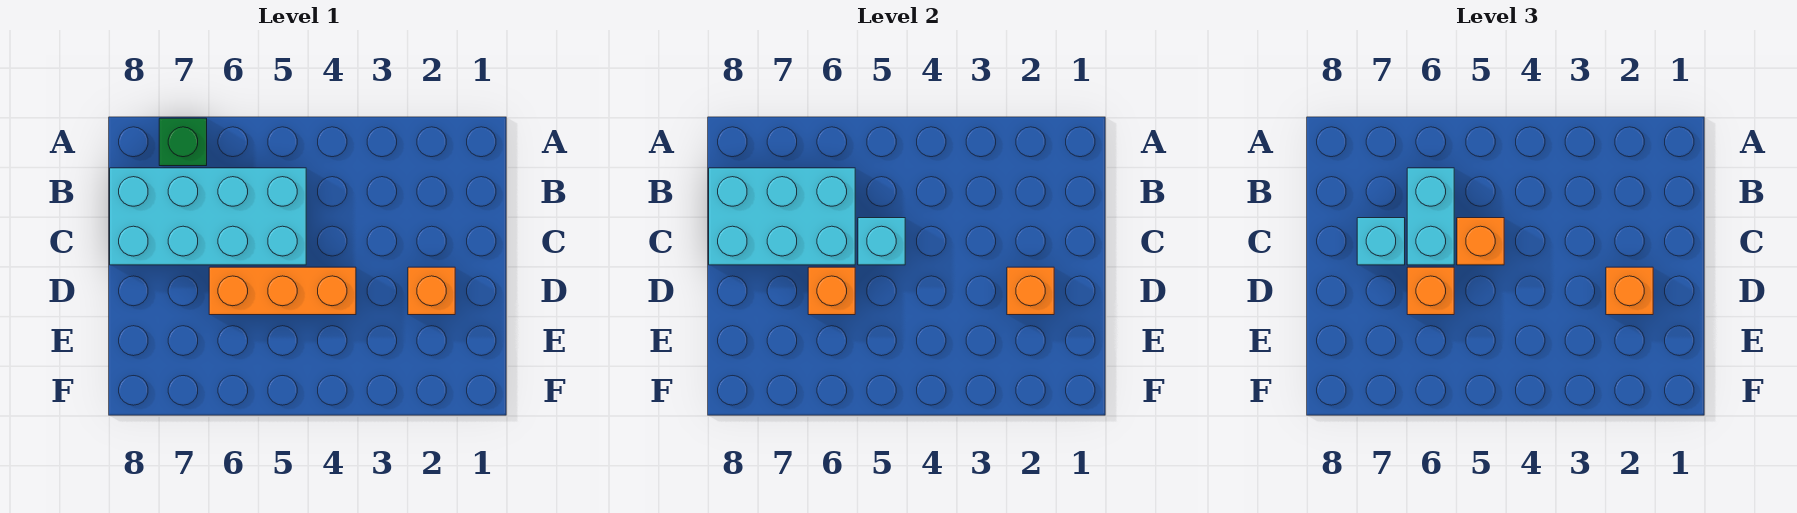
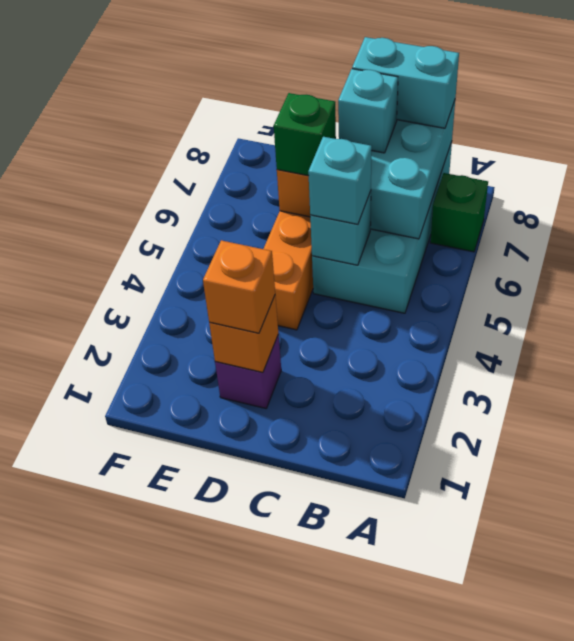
cyan 1x2 brick [1407,168,1454,265] -> cyan 1x2 brick moved to [352,37,459,128]
orange 1x1 brick [1457,218,1504,265] -> cyan 1x1 brick [308,137,372,224]
orange 1x1 brick [408,267,455,315] -> purple 1x1 brick [215,334,281,408]
orange 1x1 brick [1407,267,1454,315] -> green 1x1 brick [274,93,336,176]

